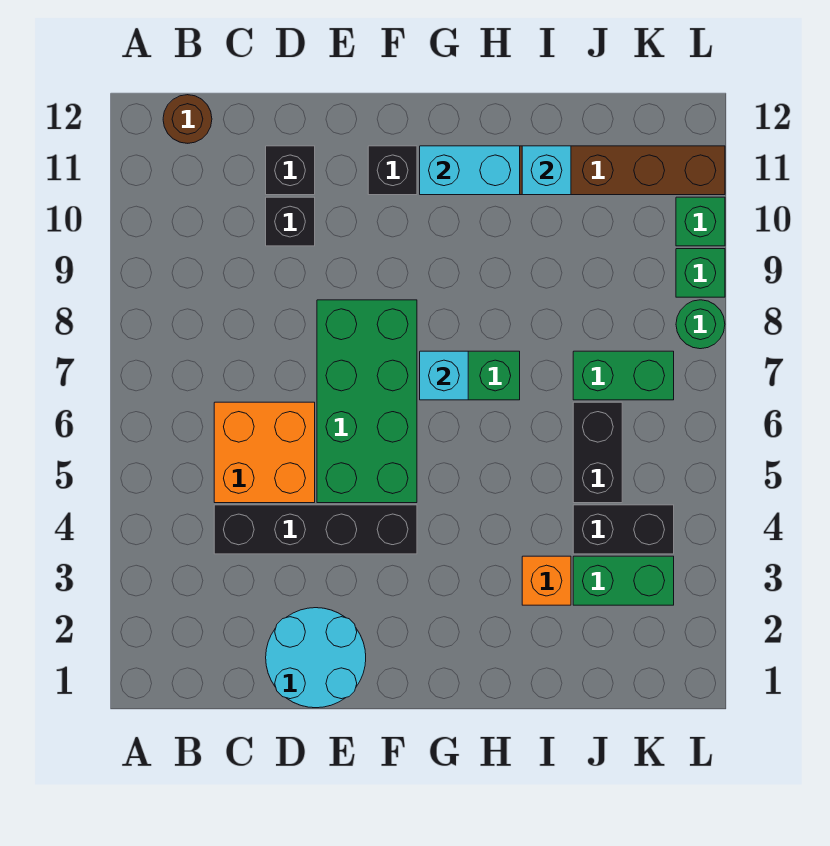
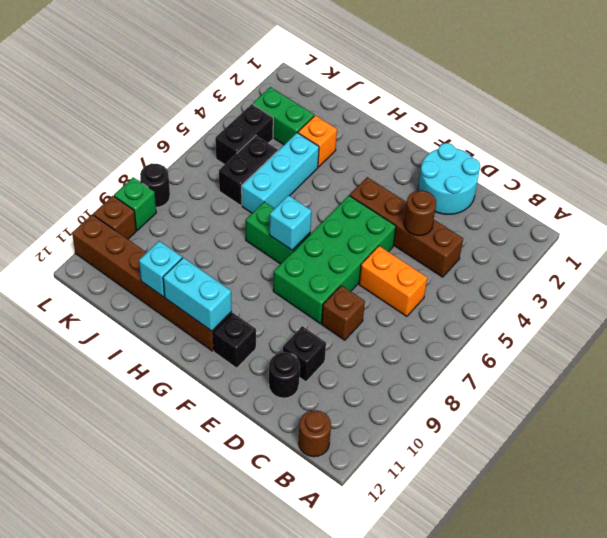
black 1x4 brick [214,505,417,554] -> brown 1x4 brick [350,177,463,277]
orange 2x2 brick [214,402,315,503] -> orange 1x2 brick [359,246,427,316]
none -> brown 1x1 round brick [404,190,436,236]
none -> brown 1x1 brick [322,285,365,340]
black 1x1 brick [266,146,315,195] -> black 1x1 round brick [269,352,300,398]
none -> cyan 1x3 brick [242,133,319,213]
black 1x2 brick [573,505,674,554] -> black 1x2 brick turned to [215,104,273,165]
green 1x2 brick [573,351,674,400] -> none
green 1x1 round brick [676,300,725,349] -> black 1x1 round brick [140,164,170,207]
green 1x1 brick [676,197,725,246] -> brown 1x1 brick [93,196,136,239]

